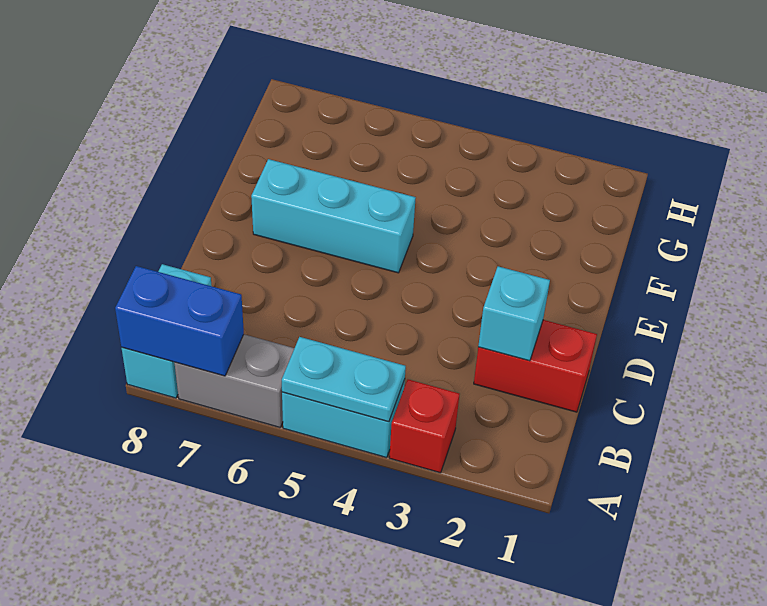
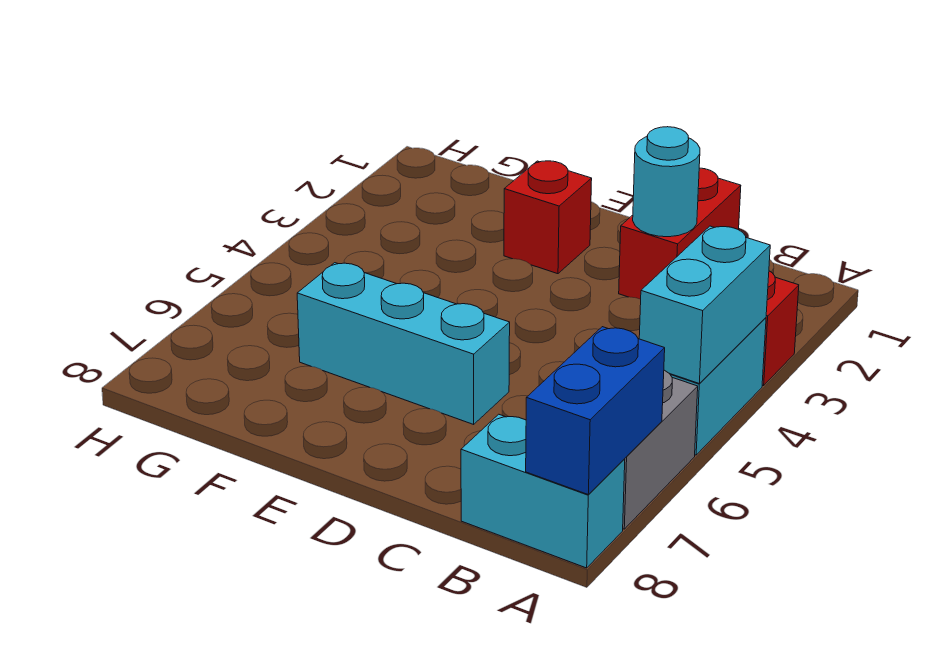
cyan 1x2 plate [282,337,406,422] -> cyan 1x2 brick [639,226,770,383]
cyan 1x1 brick [478,266,550,361] -> cyan 1x1 round brick [633,127,700,237]
none -> red 1x1 brick [504,161,592,274]
cyan 1x3 brick [251,159,416,273] -> cyan 1x3 brick turned to [297,263,510,424]

